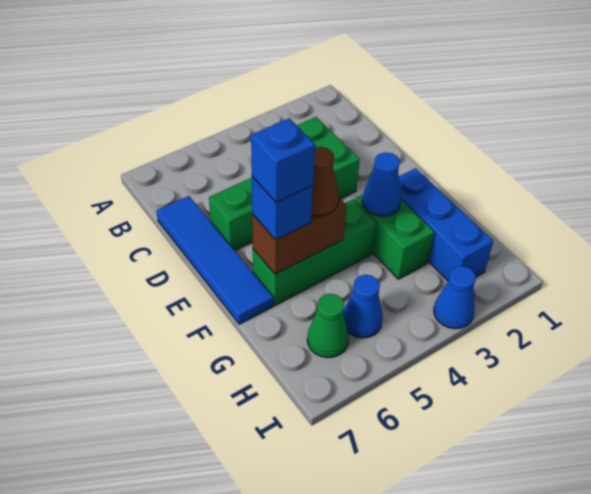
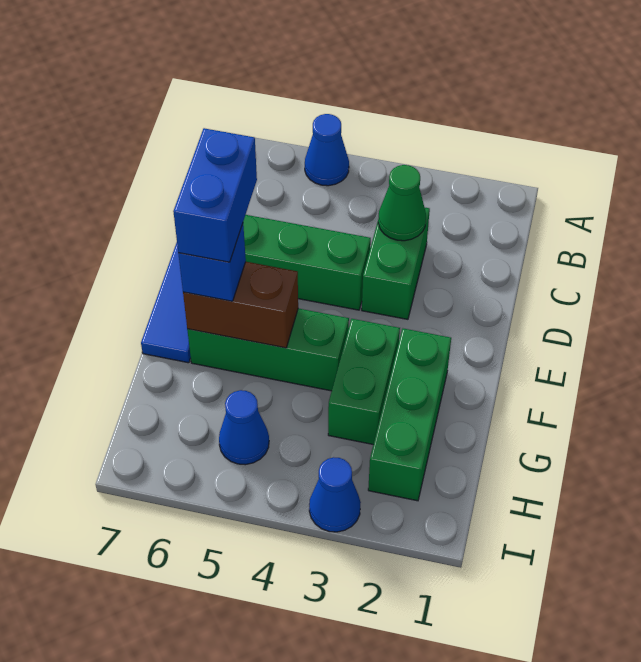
blue 1x3 brick [399,168,493,281] -> green 1x3 brick [368,329,451,501]
blue 1x1 cone [362,152,402,216] -> blue 1x1 cone moved to [305,114,349,186]
brown 1x1 cone [311,147,339,216] -> none
blue 1x1 brick [251,118,315,203] -> blue 1x2 brick [173,128,257,262]
green 1x1 cone [307,294,349,358] -> green 1x1 cone moved to [378,165,426,241]

